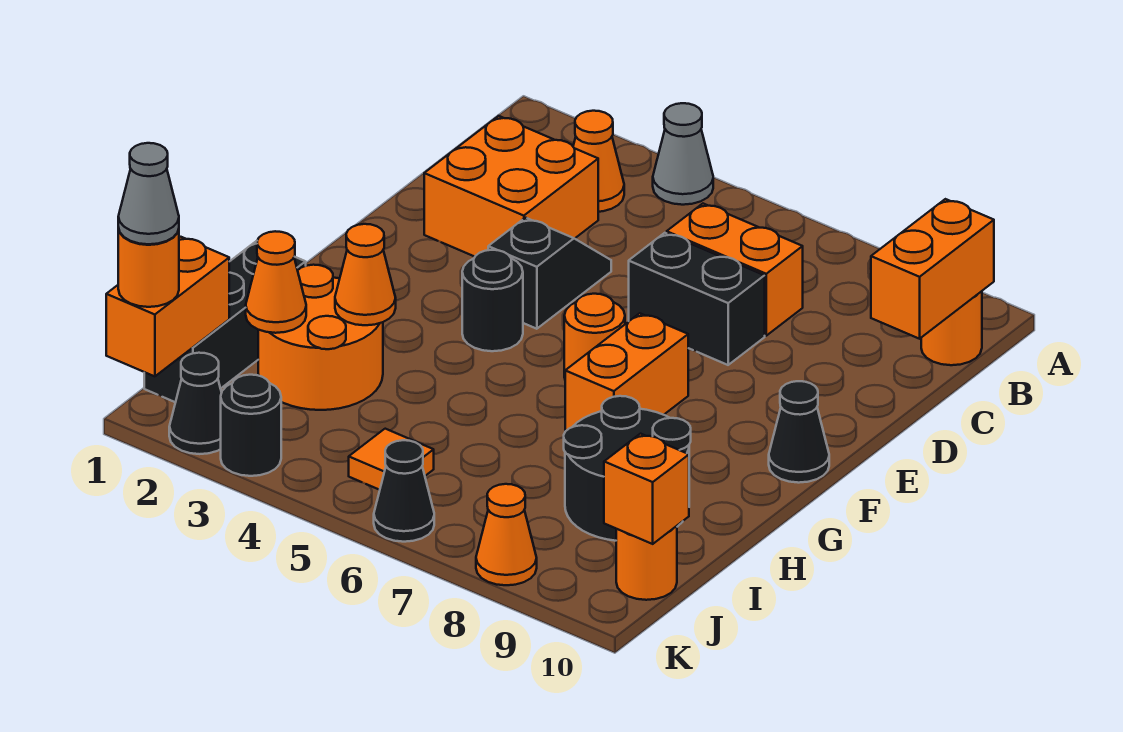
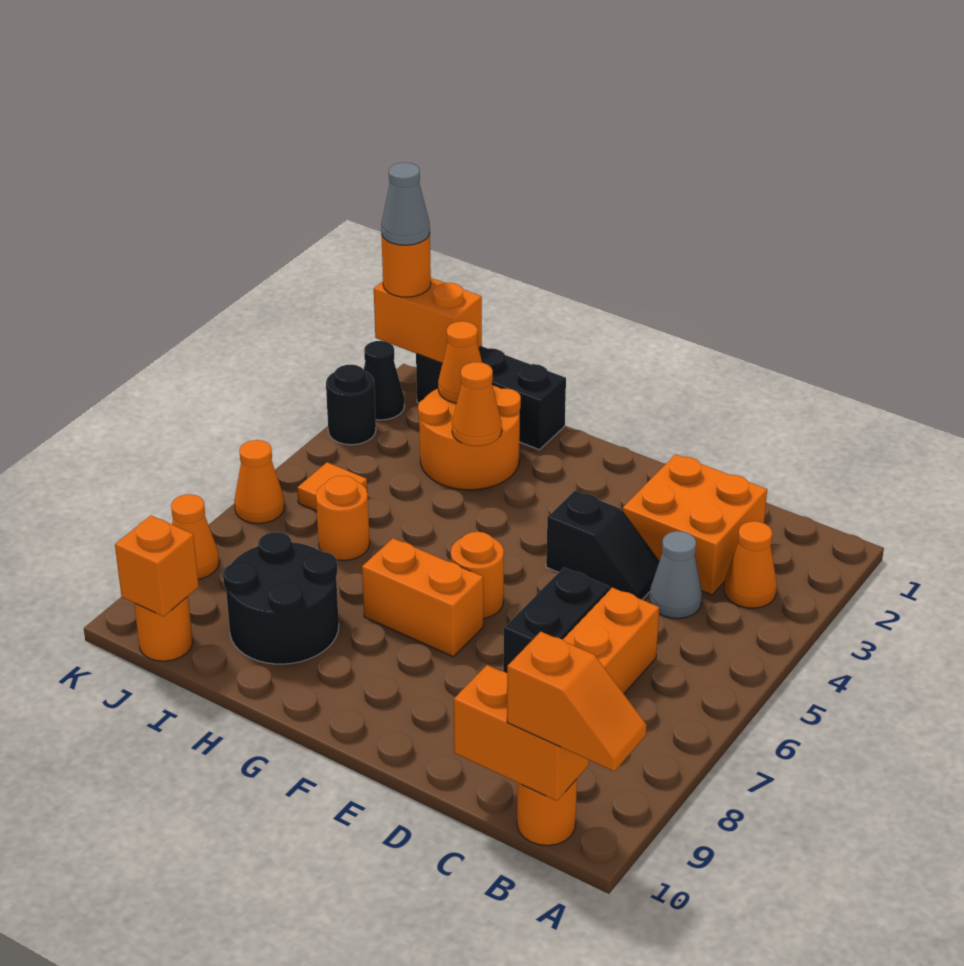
grey 1x1 cone [653,103,713,205] -> grey 1x1 cone moved to [649,531,702,619]
none -> orange 1x2 slope [507,632,647,771]
black 1x1 round brick [462,250,523,351] -> none
black 1x1 cone [769,381,829,483] -> none
none -> orange 1x1 round brick [316,476,370,561]
black 1x1 cone [374,440,434,542] -> orange 1x1 cone [234,440,285,523]

